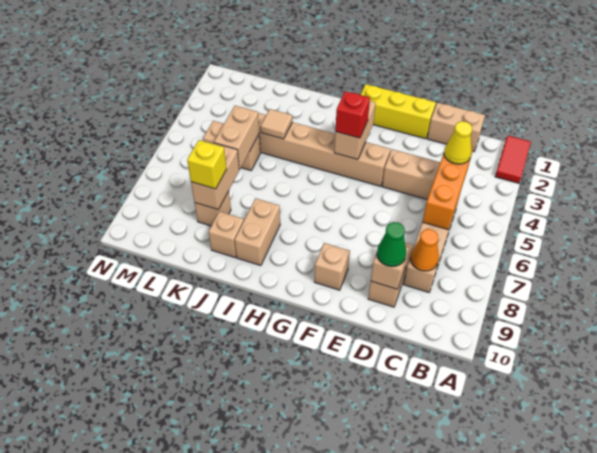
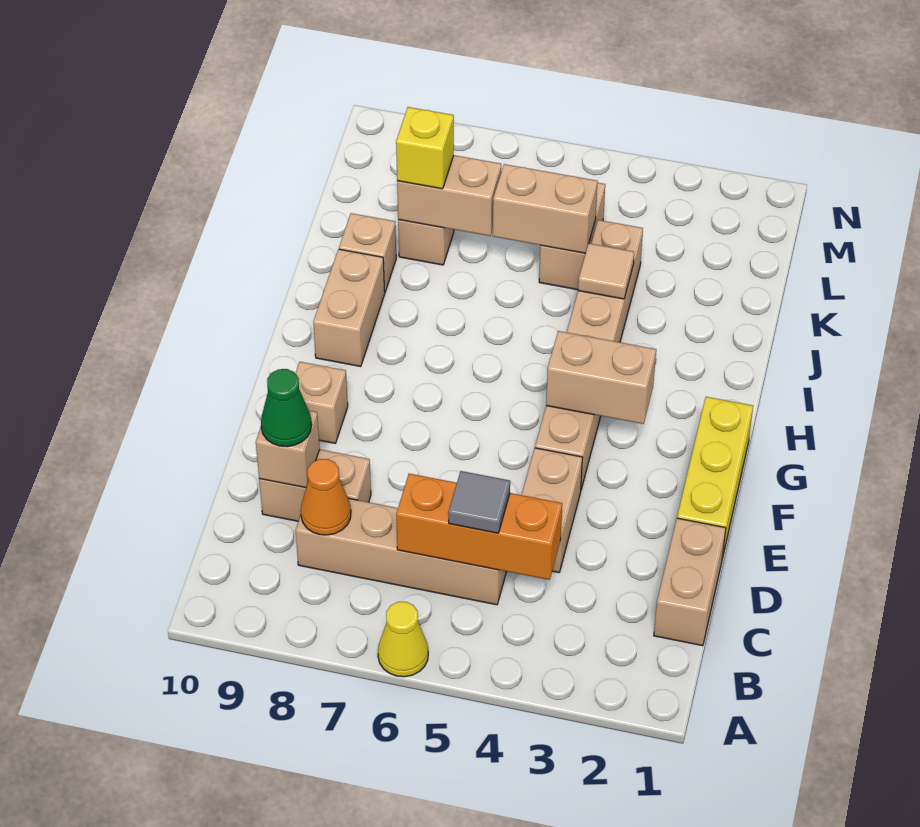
red 1x2 tile [495,136,531,183] -> none
yellow 1x1 cone [444,121,472,164] -> yellow 1x1 cone moved to [378,602,428,677]
none -> grey 1x1 tile [448,471,510,533]
red 1x1 brick [335,91,370,138] -> none
tan 1x2 brick [235,198,280,266] -> tan 1x2 brick turned to [313,249,385,367]

